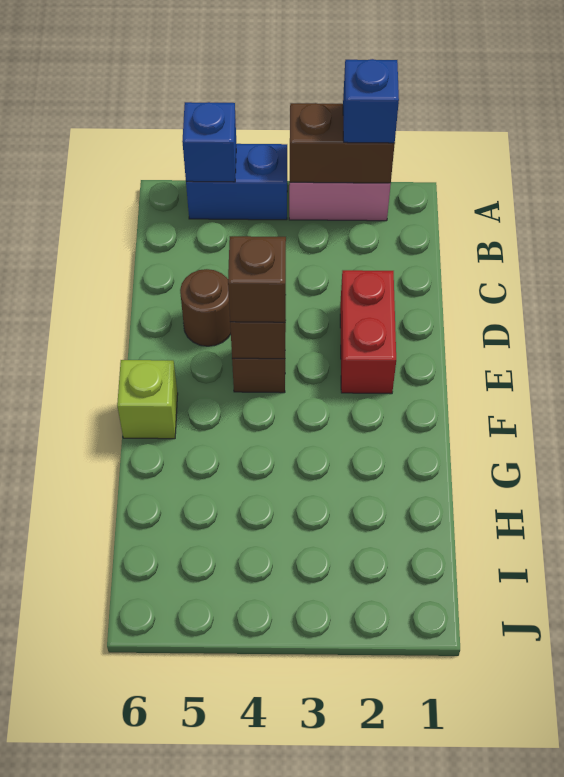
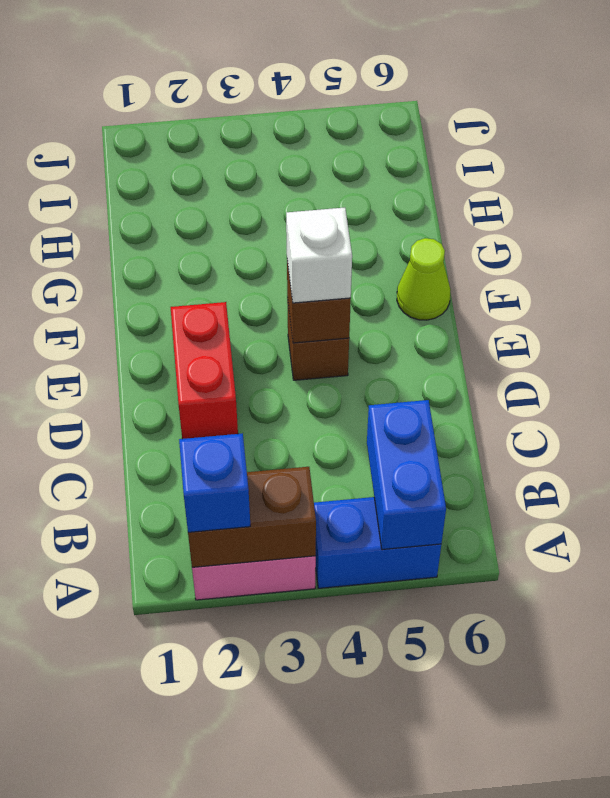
blue 1x1 brick [182,102,236,182] -> blue 1x2 brick [367,400,446,550]
brown 1x1 round brick [180,269,231,346] -> none
brown 1x1 brick [228,236,286,322] -> white 1x1 brick [286,208,352,303]
lime 1x1 brick [117,360,178,439] -> lime 1x1 cone [397,238,451,320]

